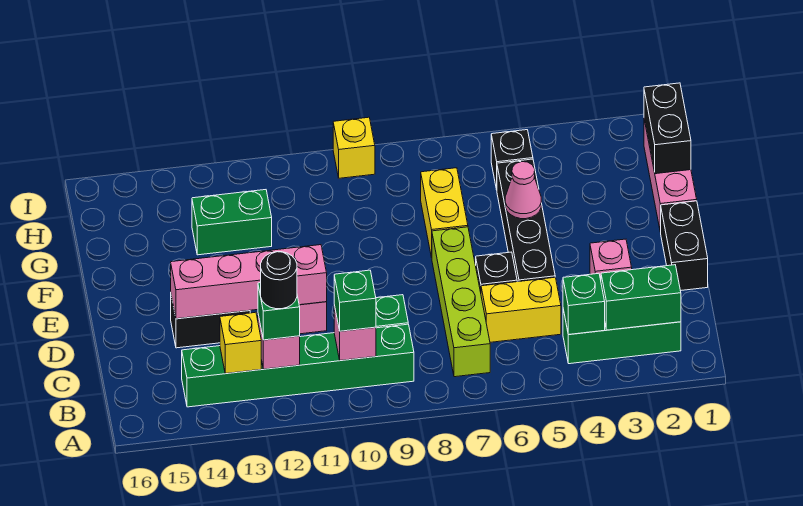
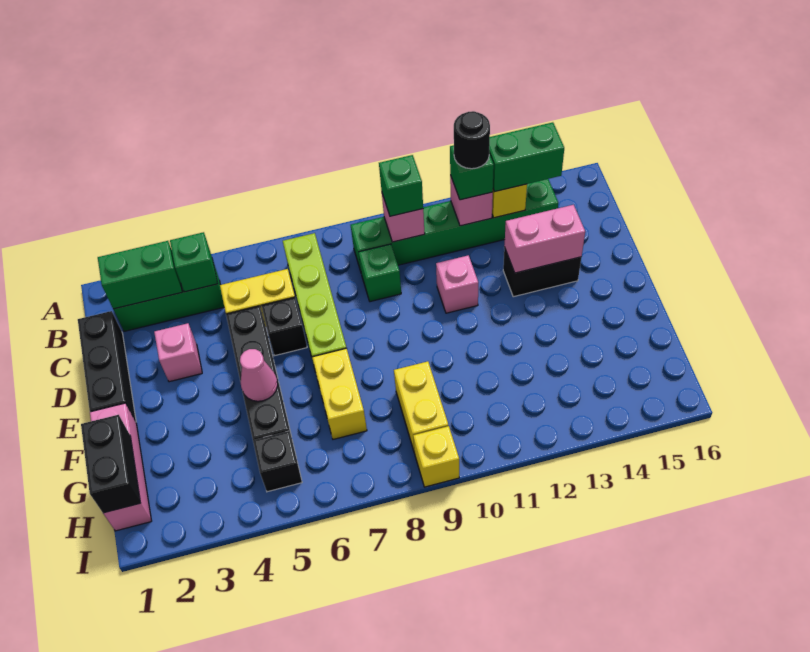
black 1x2 brick [661,201,708,291] -> black 1x3 brick [78,311,136,422]
pink 1x4 brick [171,245,327,319] -> pink 1x2 brick [504,205,585,273]
none -> yellow 1x2 brick [394,361,448,453]
green 1x2 brick [192,190,272,255] -> green 1x2 brick moved to [489,122,564,192]

